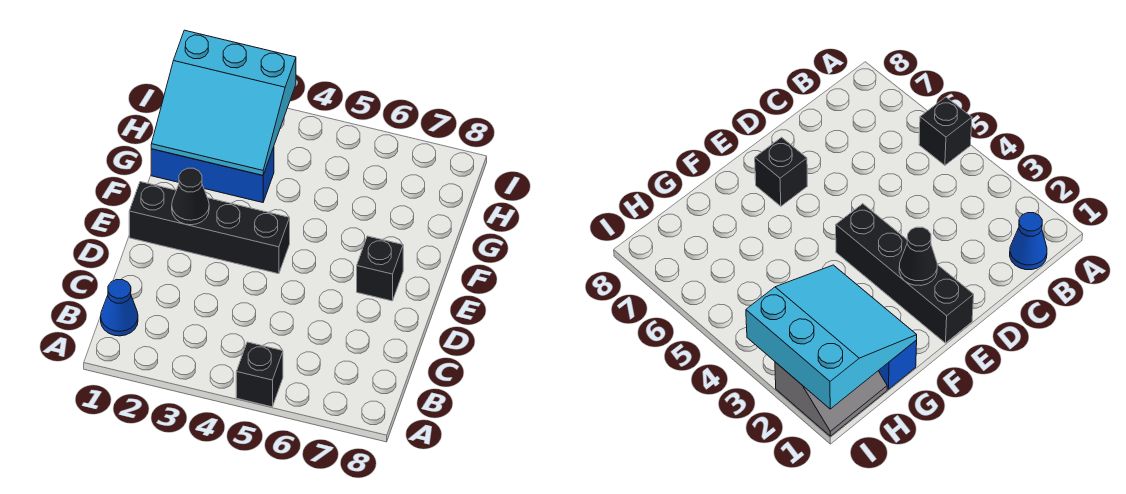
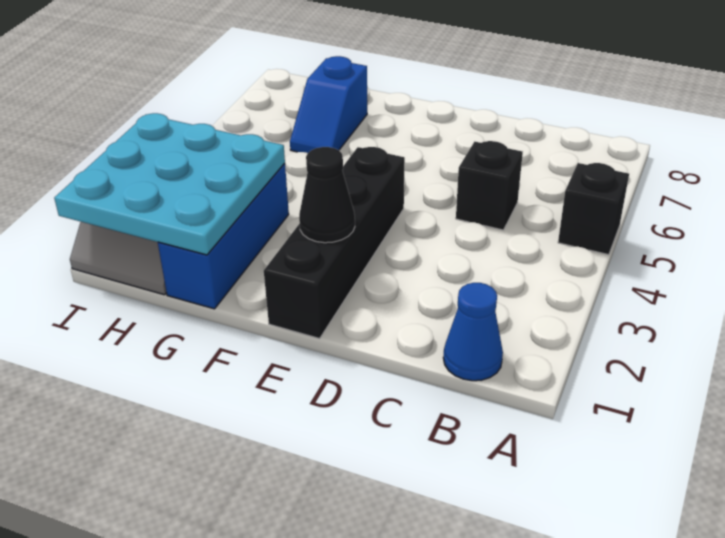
black 1x1 brick [357,236,403,301] -> black 1x1 brick moved to [456,141,523,230]
cyan 3x3 slope [151,30,296,175] -> cyan 3x3 plate [54,113,285,255]
none -> blue 1x2 slope [290,56,367,153]

